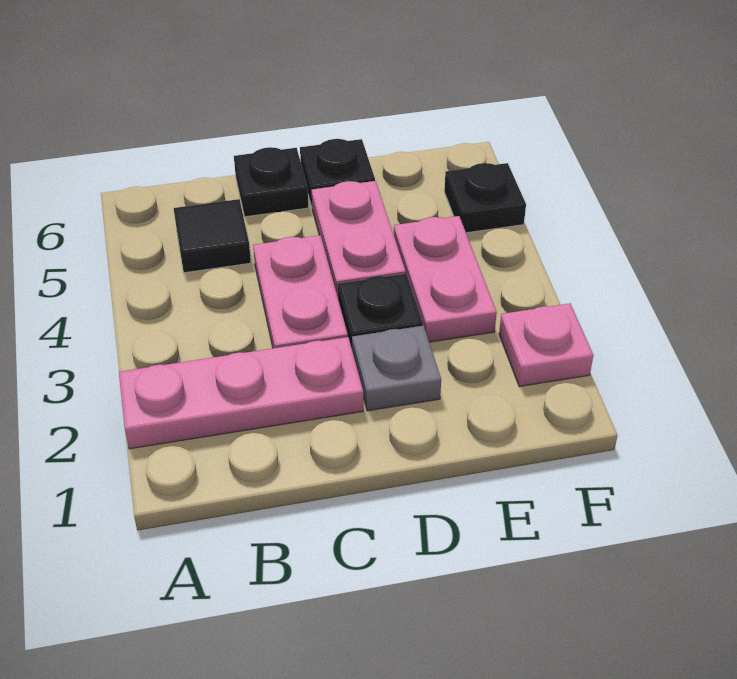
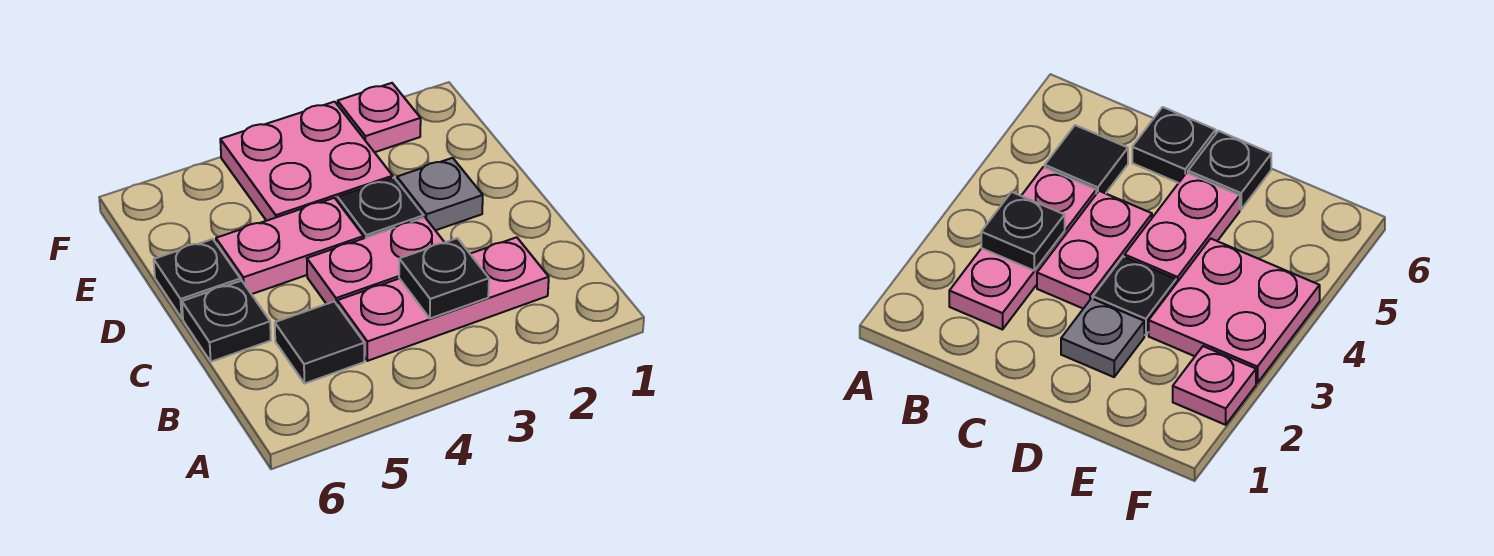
pink 1x3 plate [119,337,363,449] -> pink 1x3 plate turned to [337,237,549,361]
pink 1x2 plate [394,216,497,342] -> pink 2x2 plate [220,102,393,221]
black 1x1 plate [444,163,526,233] -> black 1x1 plate moved to [399,238,489,318]

